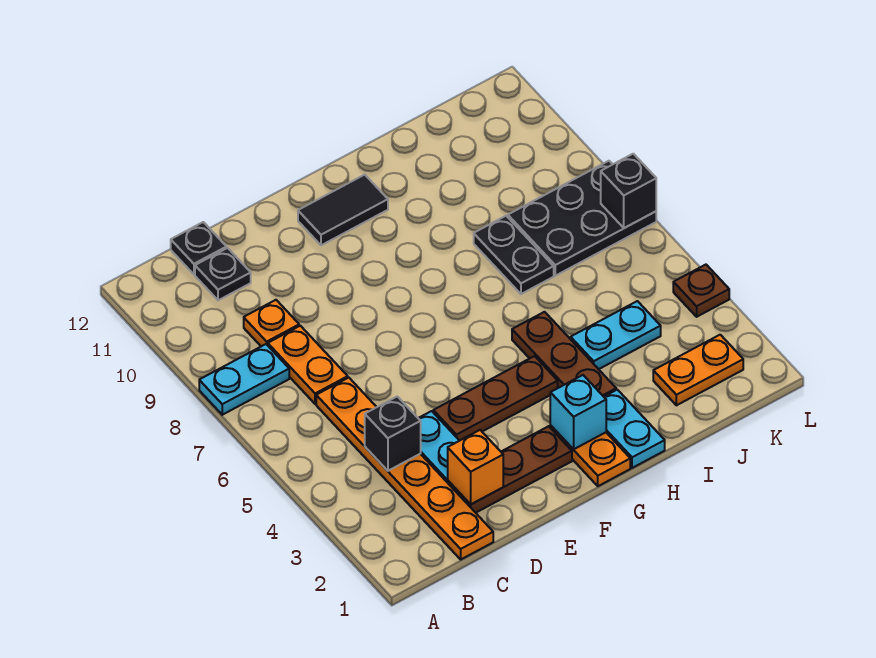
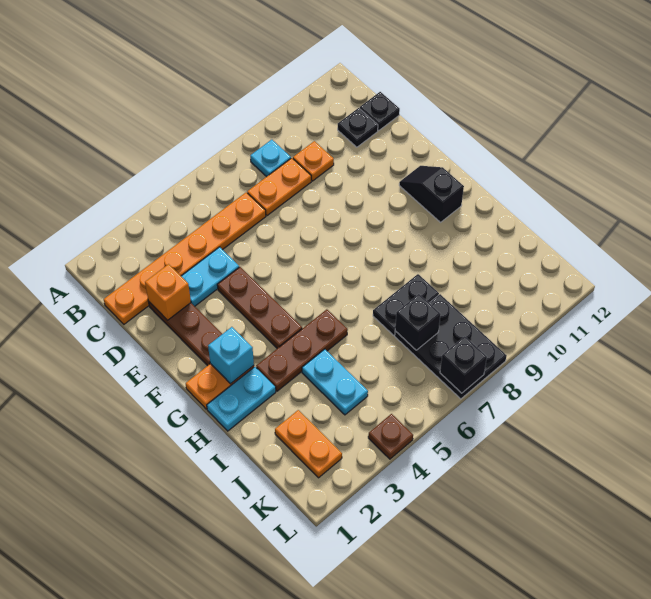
cyan 1x2 plate [199,344,289,415] -> cyan 1x1 plate [250,140,291,177]
black 1x1 brick [365,396,421,471] -> black 1x1 brick moved to [395,294,441,350]
black 1x2 tile [298,175,388,245] -> black 1x2 slope [399,166,464,222]

